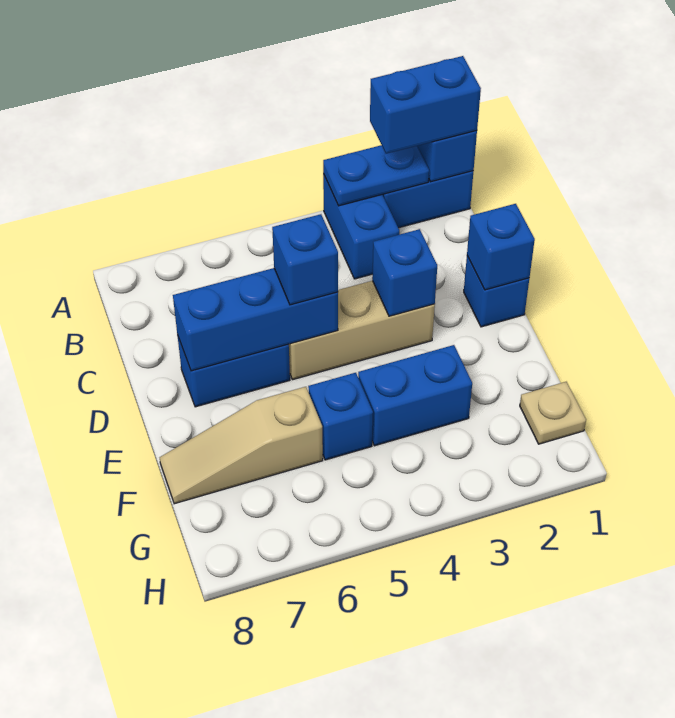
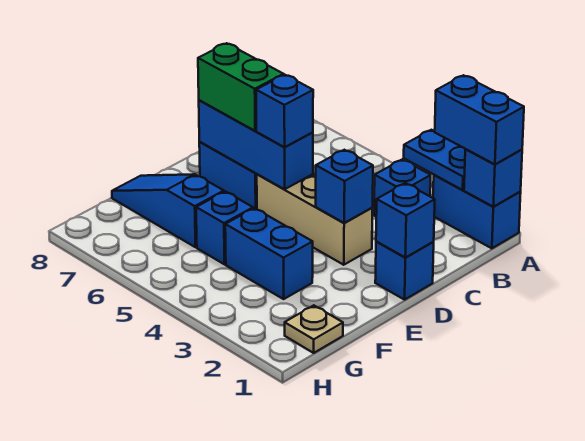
blue 1x2 brick [323,174,399,279] -> blue 1x1 brick [374,159,431,216]
none -> green 1x2 brick [198,43,284,131]
tan 1x3 slope [160,387,323,504] -> blue 1x3 slope [112,174,224,247]

